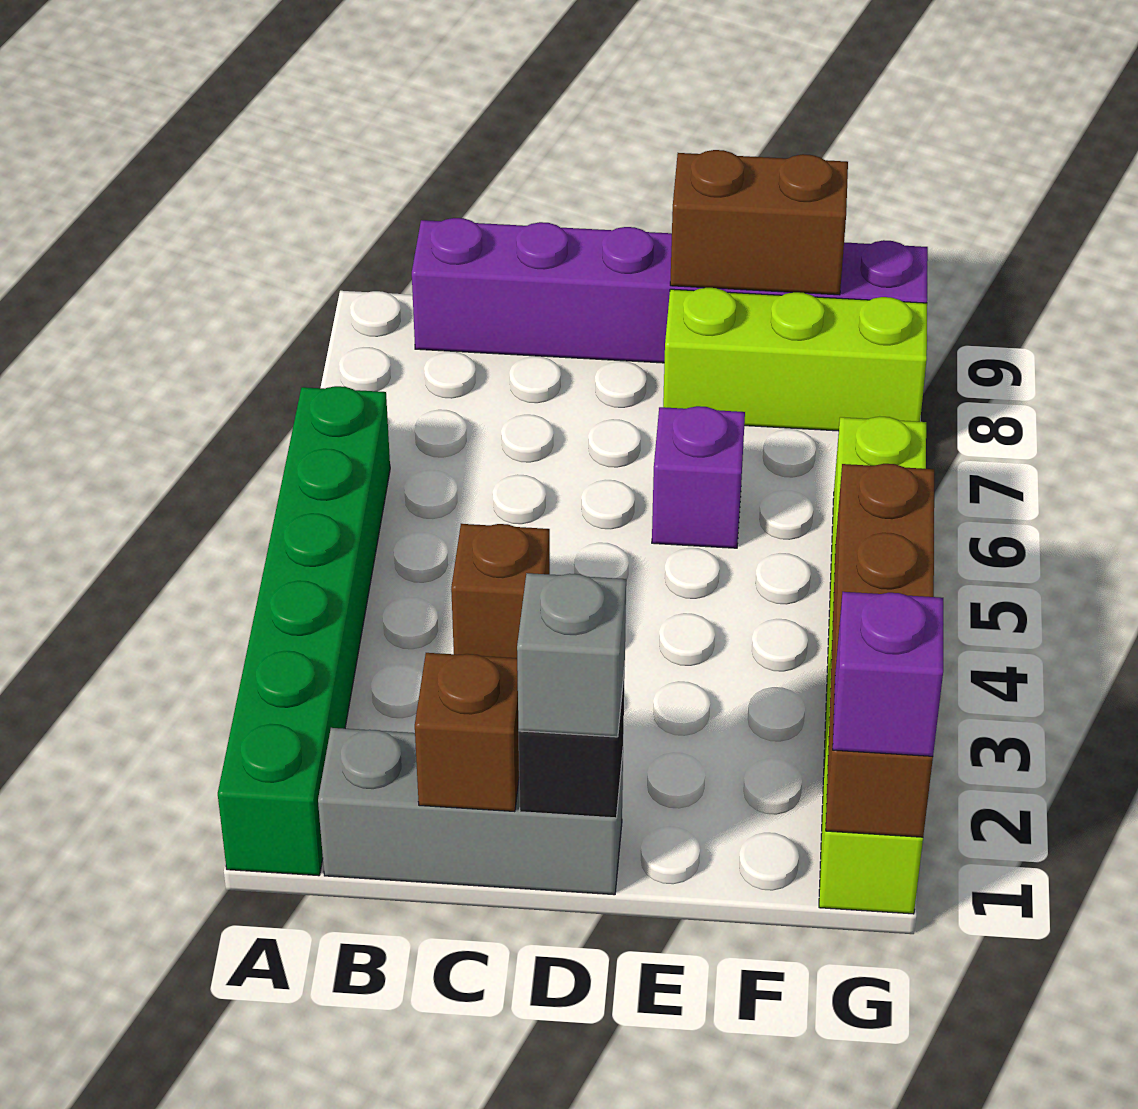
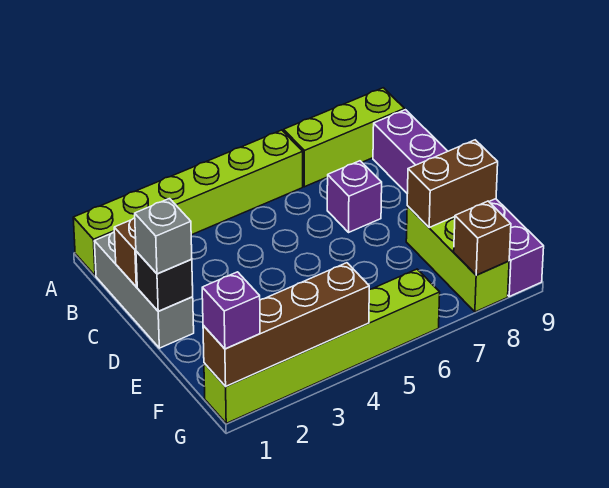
green 1x6 brick [218,386,390,876] -> lime 1x6 brick [73,130,303,276]
none -> lime 1x3 brick [284,88,405,187]
brown 1x1 brick [451,524,550,658] -> brown 1x1 brick moved to [454,201,511,275]
purple 1x1 brick [652,406,745,548] -> purple 1x1 brick moved to [327,161,382,232]
brown 1x2 brick [670,150,848,295] -> brown 1x2 brick turned to [407,140,498,227]

